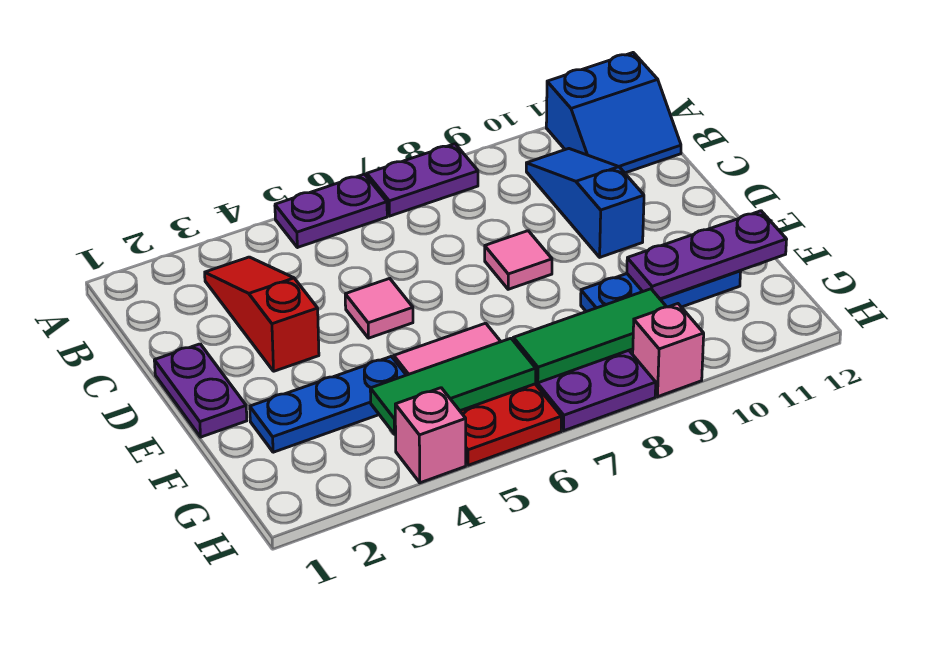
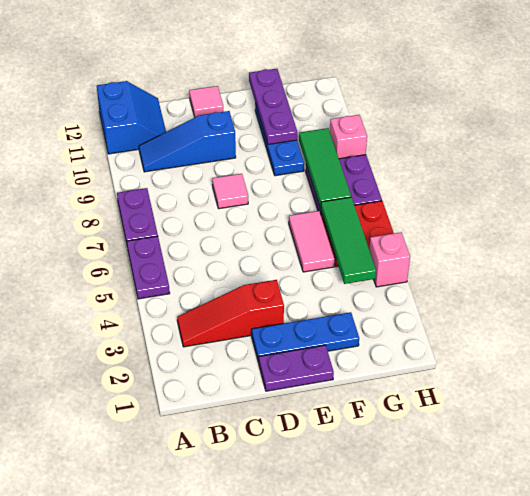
pink 1x1 tile [345,278,413,338] -> pink 1x1 tile moved to [189,86,224,117]
blue 1x3 plate [250,356,406,452] -> blue 1x3 plate turned to [252,312,359,363]

